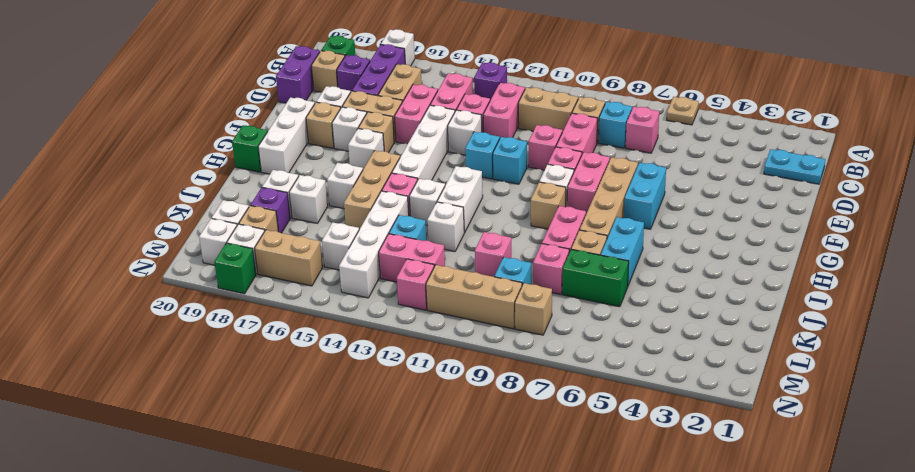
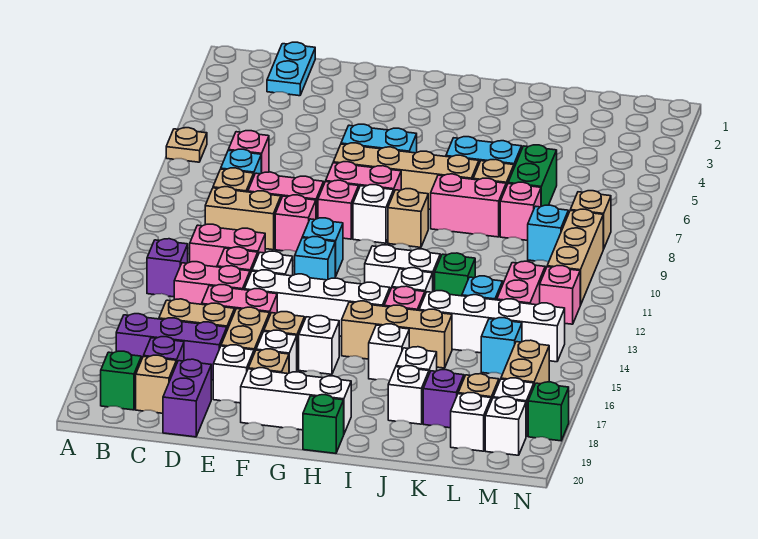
white 1x1 brick [381,29,415,66] -> none
tan 1x2 brick [518,87,578,132] -> tan 1x2 brick turned to [205,187,281,250]
purple 1x2 brick [276,46,320,103] -> purple 1x2 brick turned to [163,359,211,437]
white 1x1 brick [427,202,464,251] -> green 1x1 brick [435,253,475,296]
pink 1x1 brick [475,232,511,277] -> none
white 1x1 brick [322,222,359,270] -> cyan 1x1 brick [481,318,522,374]

